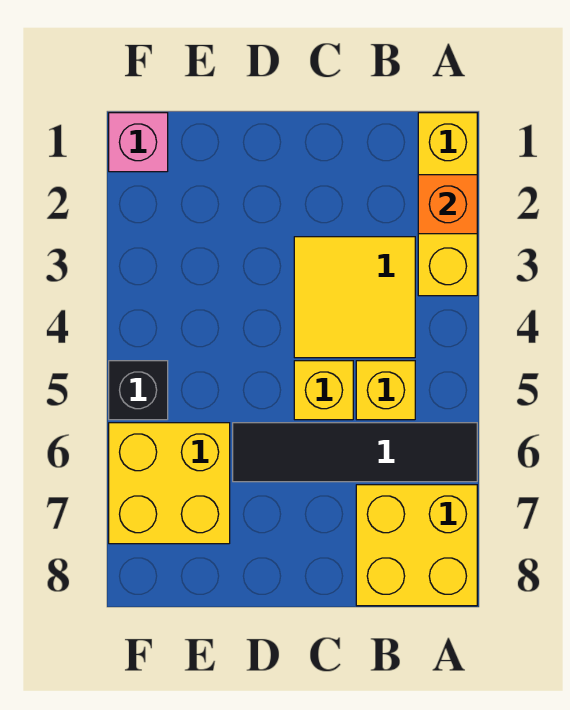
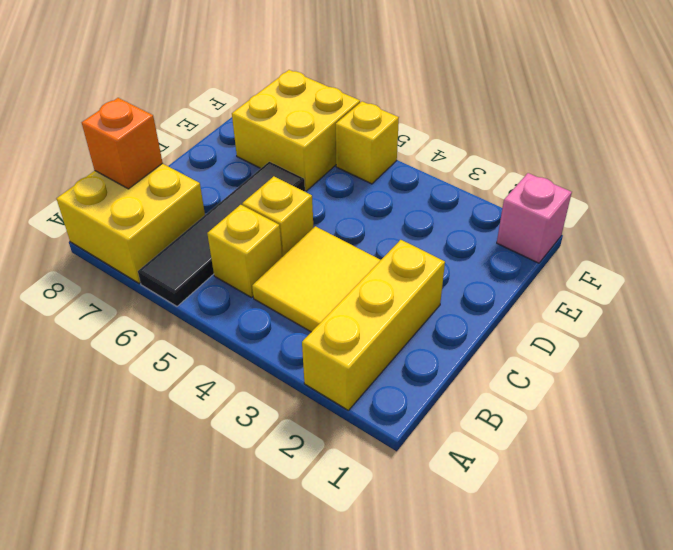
yellow 1x3 brick [418,113,477,296] -> yellow 1x3 brick turned to [302,240,445,410]
orange 1x1 brick [418,175,477,234] -> orange 1x1 brick moved to [82,98,163,189]
black 1x1 brick [109,361,168,420] -> yellow 1x1 brick [336,101,399,184]

